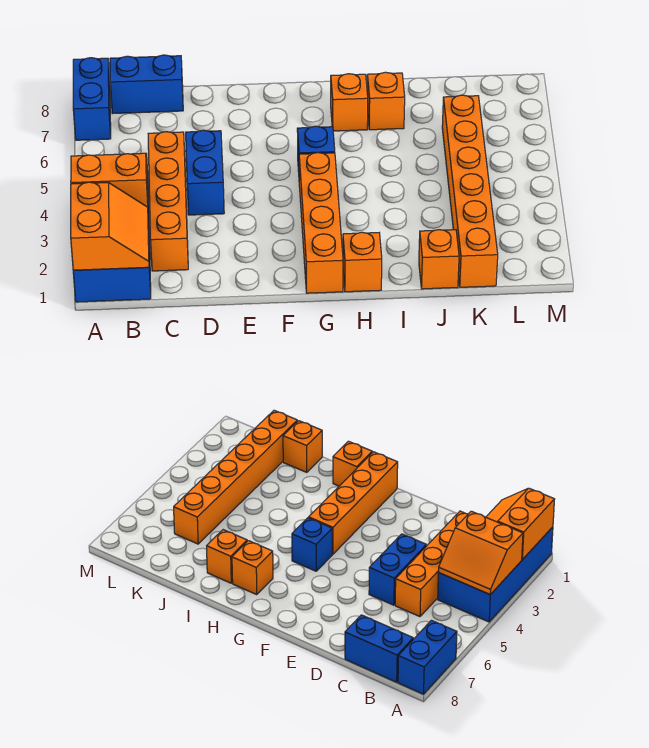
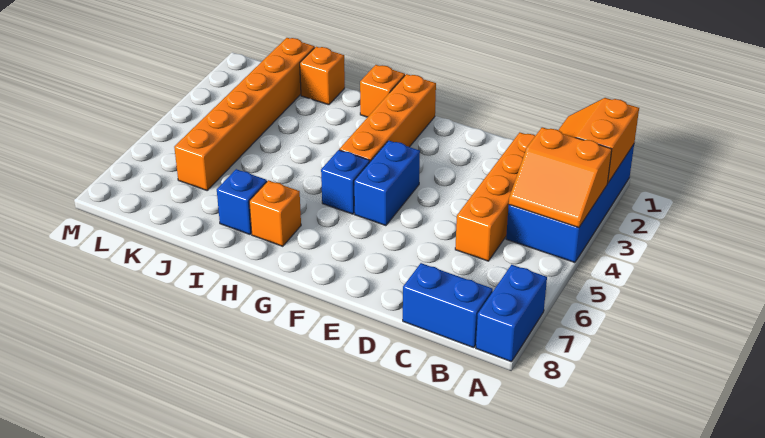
blue 1x2 brick [186,130,224,215] -> blue 1x2 brick moved to [354,141,420,226]
orange 1x1 brick [367,72,405,130] -> blue 1x1 brick [217,169,267,234]

